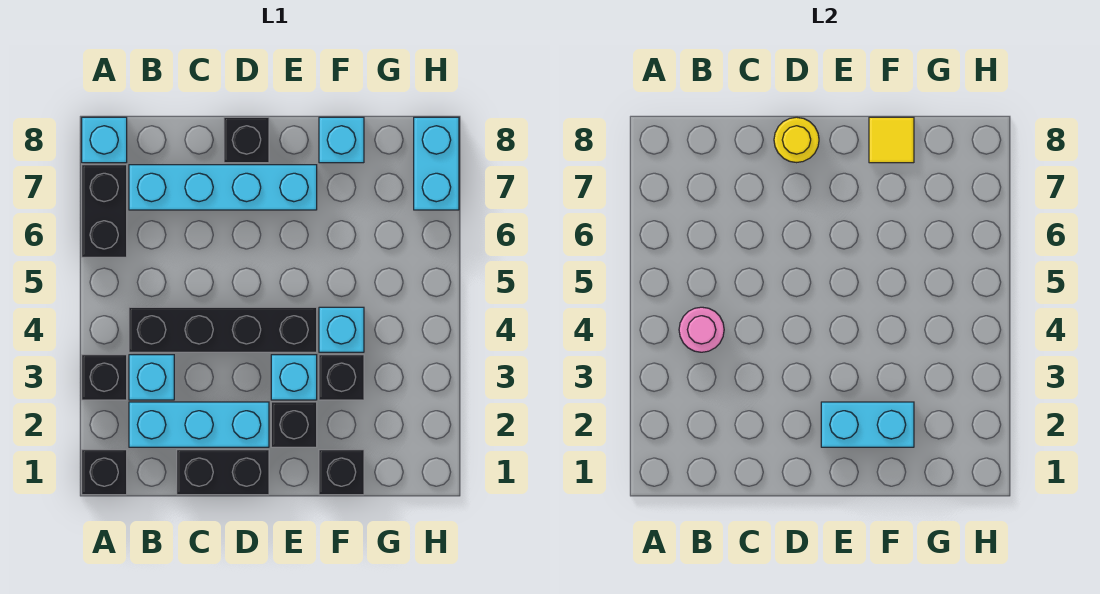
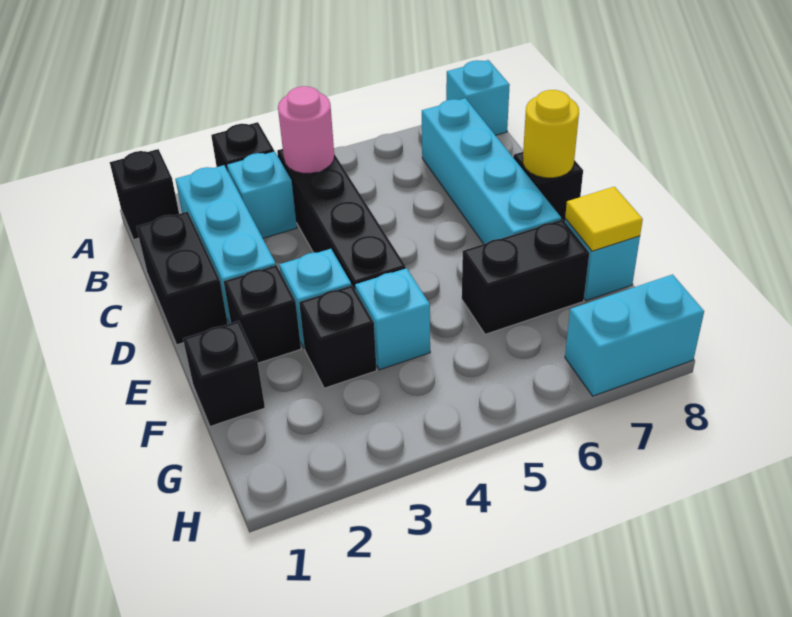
black 1x2 brick [82,165,127,257] -> black 1x2 brick moved to [462,219,589,334]
cyan 1x2 brick [821,402,914,447] -> none

